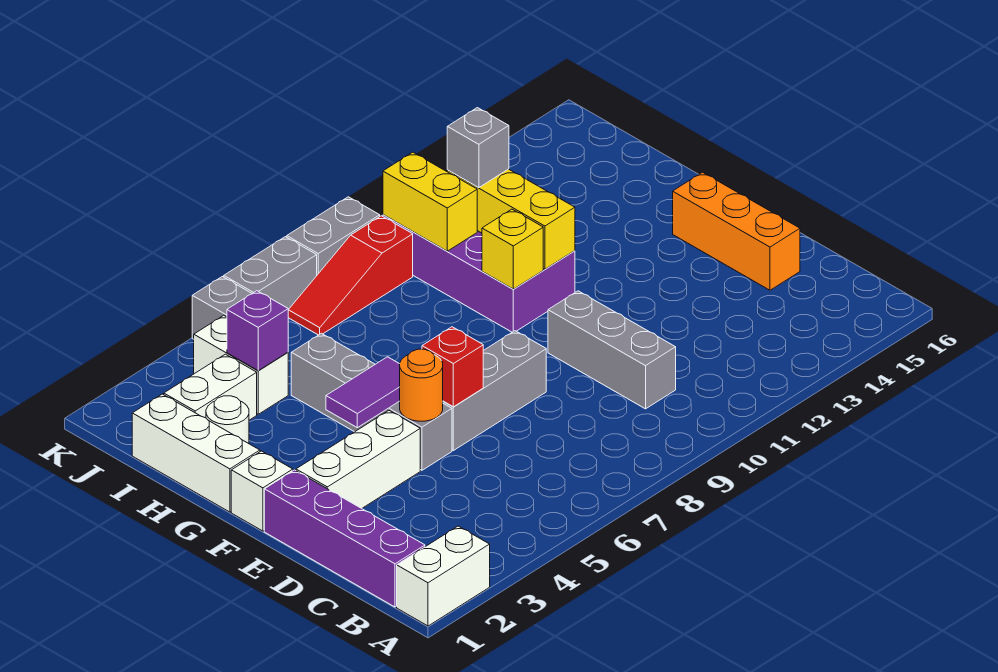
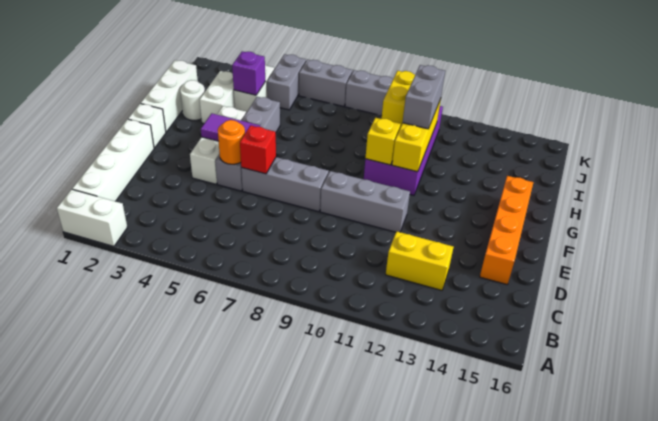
purple 1x4 brick [264,470,425,607] -> white 1x4 brick [72,119,154,201]
grey 1x3 brick [548,291,676,409] -> grey 1x3 brick turned to [320,171,410,232]
none -> yellow 1x2 brick [386,231,453,290]
orange 1x3 brick [673,172,800,290] -> orange 1x4 brick [480,176,533,285]
white 1x3 brick [296,411,420,508] -> white 1x3 brick turned to [190,106,246,184]
white 1x2 brick [164,354,257,420] -> white 1x2 brick turned to [200,71,235,123]
grey 1x1 brick [447,108,509,188] -> grey 1x2 brick [403,65,445,129]
red 1x3 slope [288,216,413,335] -> none

